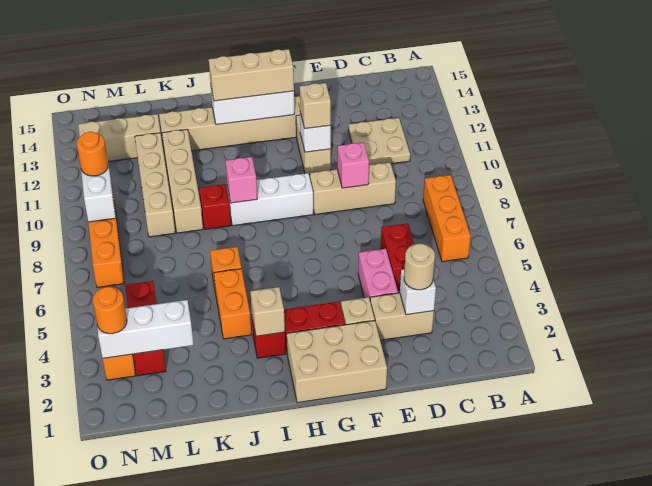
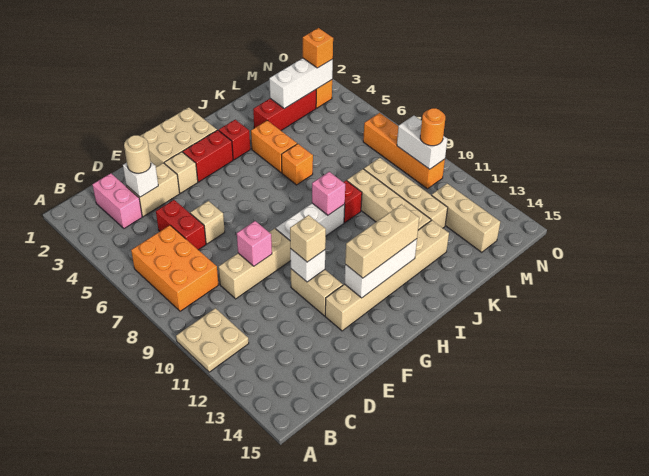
orange 1x3 brick [423,175,471,262] -> orange 2x3 brick [131,225,218,311]
tan 2x2 plate [348,118,410,165] -> tan 2x2 plate moved to [176,308,249,372]
pink 1x2 brick [358,249,398,299] -> pink 1x2 brick moved to [92,173,142,228]
tan 1x1 brick [250,287,285,336] -> tan 1x1 brick moved to [190,201,225,244]
tan 1x3 brick [78,114,161,162] -> tan 1x3 brick turned to [432,183,500,252]
red 1x3 brick [125,281,166,376] -> red 1x3 brick turned to [253,90,316,130]
orange 1x1 round brick [93,287,127,334] -> orange 1x1 brick [303,28,333,68]

